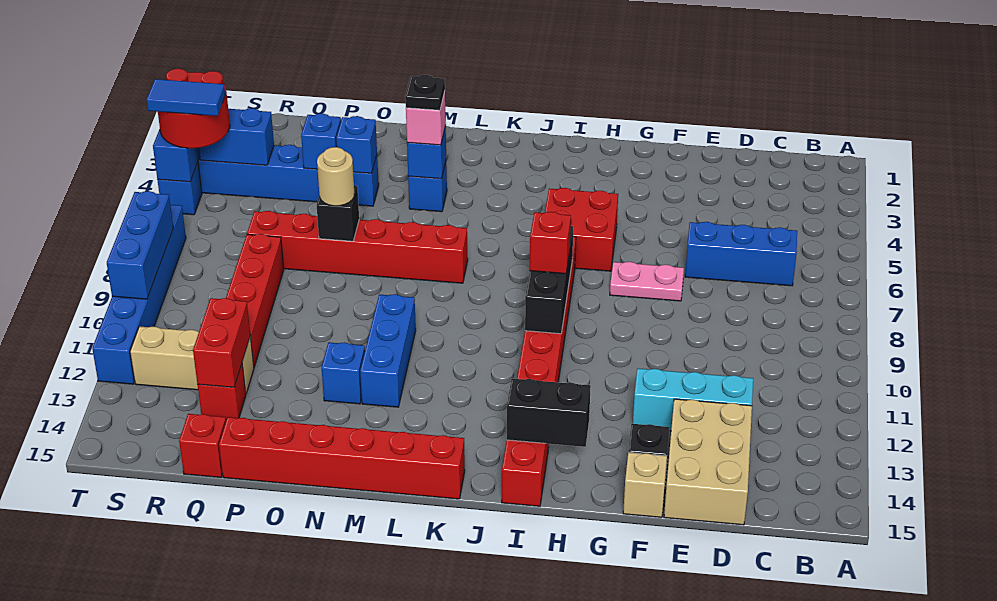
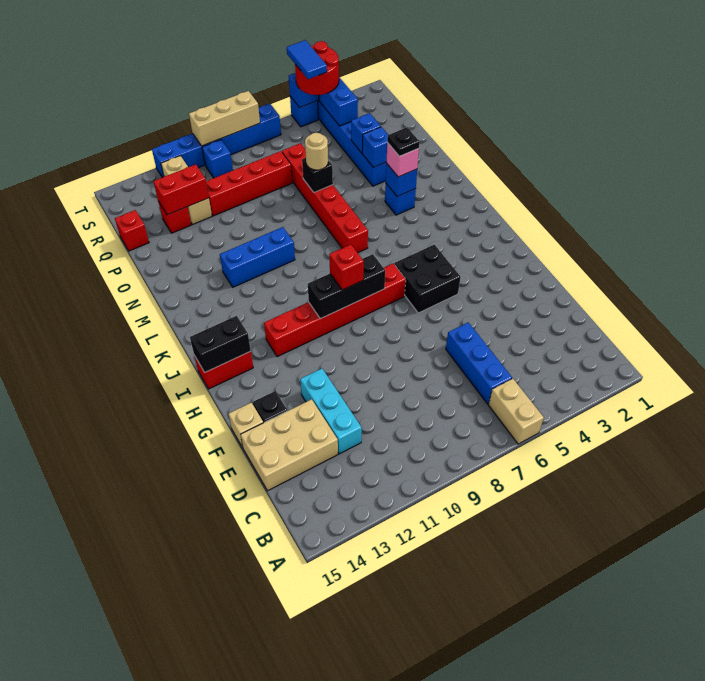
none -> tan 1x2 brick [489,379,544,444]
pink 1x2 plate [610,262,684,301] -> none
red 2x2 brick [545,188,618,271] -> black 2x2 brick [394,245,461,313]
black 1x2 brick [507,379,591,447] -> black 1x2 brick turned to [190,316,251,372]
red 1x6 brick [219,417,465,499] -> none
blue 1x1 brick [322,342,365,404] -> blue 1x1 brick moved to [202,140,233,178]
blue 1x3 brick [107,191,173,299] -> tan 1x3 brick [189,91,260,146]

